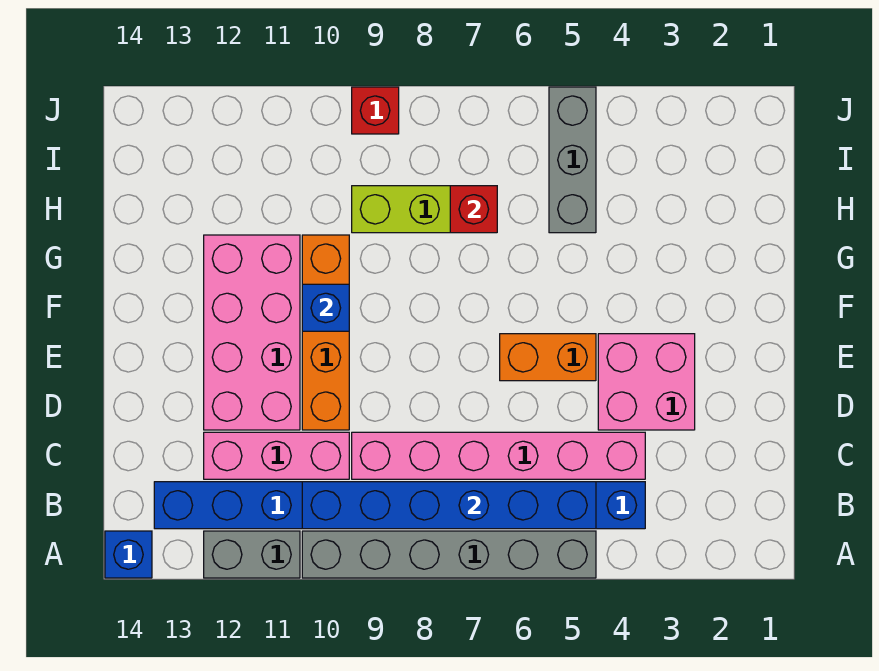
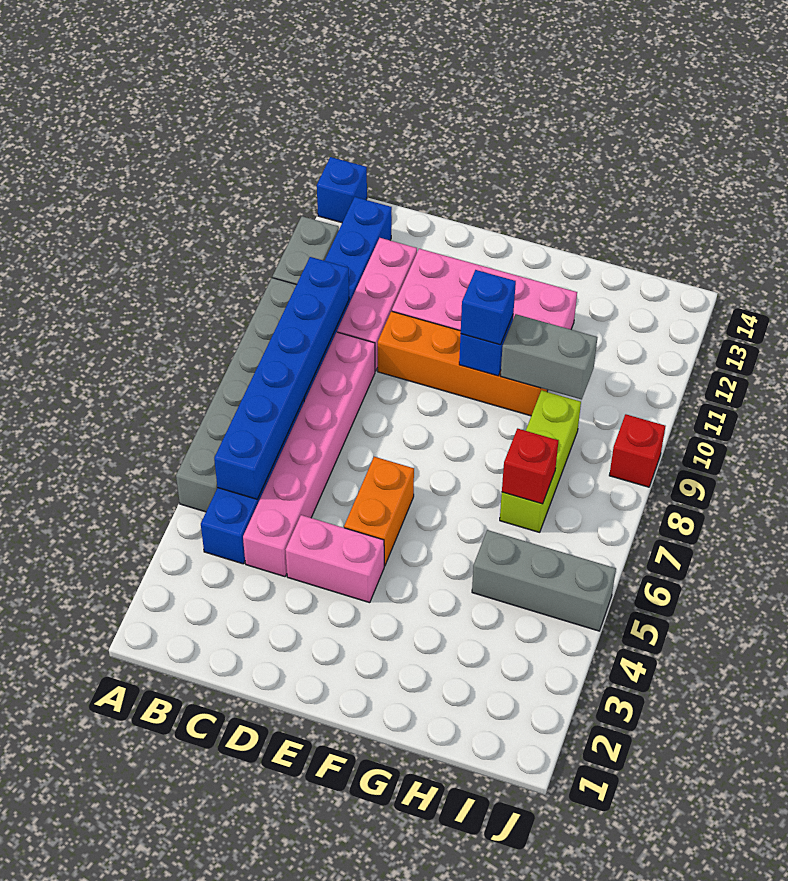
pink 2x2 brick [598,334,695,430] -> pink 1x2 brick [286,515,384,603]
none -> blue 1x1 brick [461,270,516,345]
none -> grey 1x2 brick [500,314,597,400]

